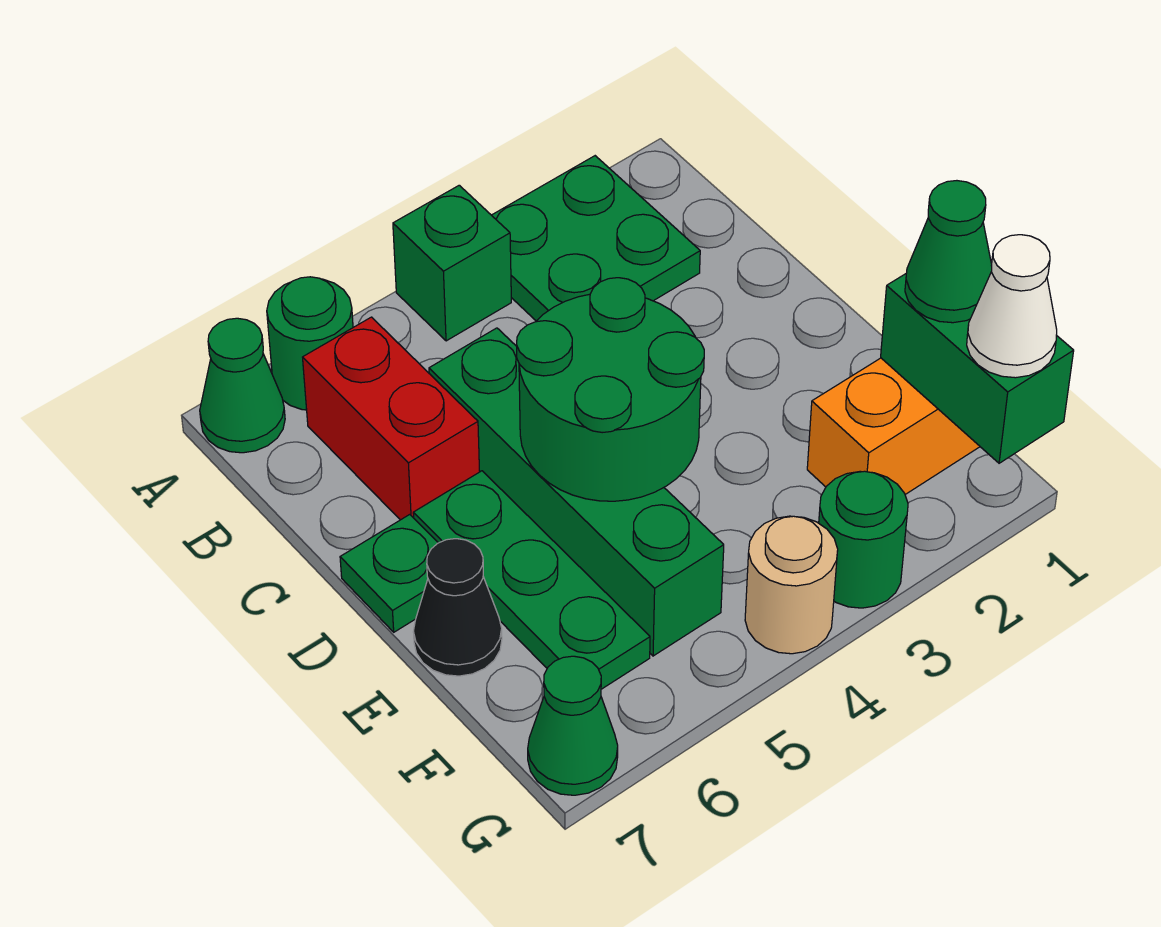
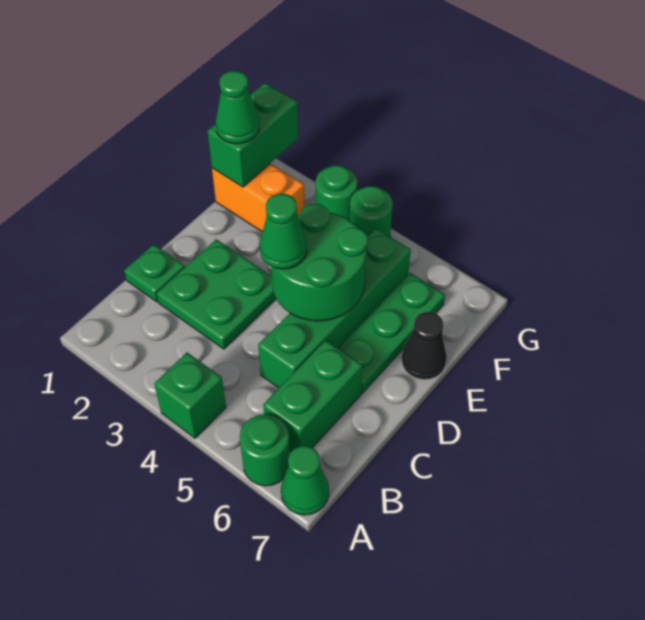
green 2x2 plate [492,156,700,321] -> green 2x2 plate moved to [157,239,276,349]
red 1x2 brick [303,317,480,520] -> green 1x2 brick [263,340,362,452]
green 1x1 plate [340,515,438,632] -> green 1x1 plate moved to [124,245,185,302]
white 1x1 cone [967,235,1057,378] -> none
tan 1x1 round brick [745,516,838,654] -> green 1x1 round brick [350,186,393,236]
green 1x1 cone [528,656,618,795] -> green 1x1 cone moved to [260,194,307,269]

